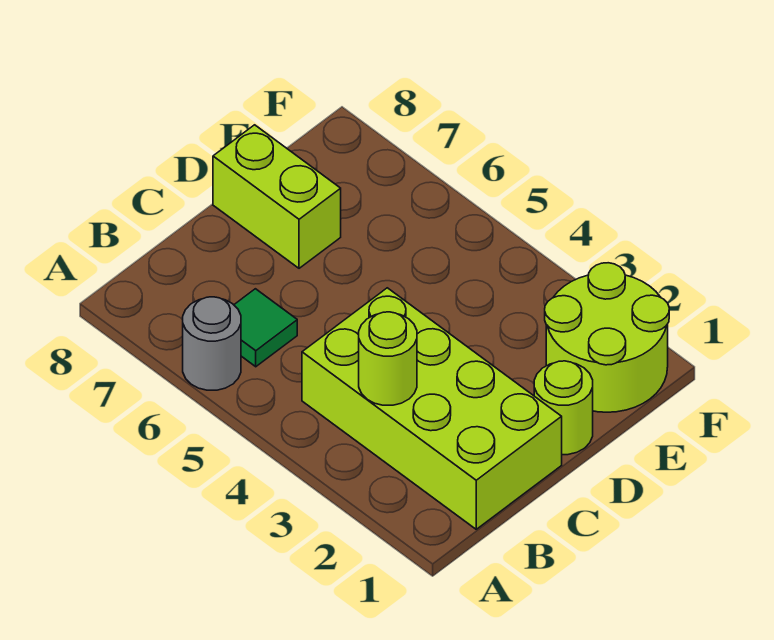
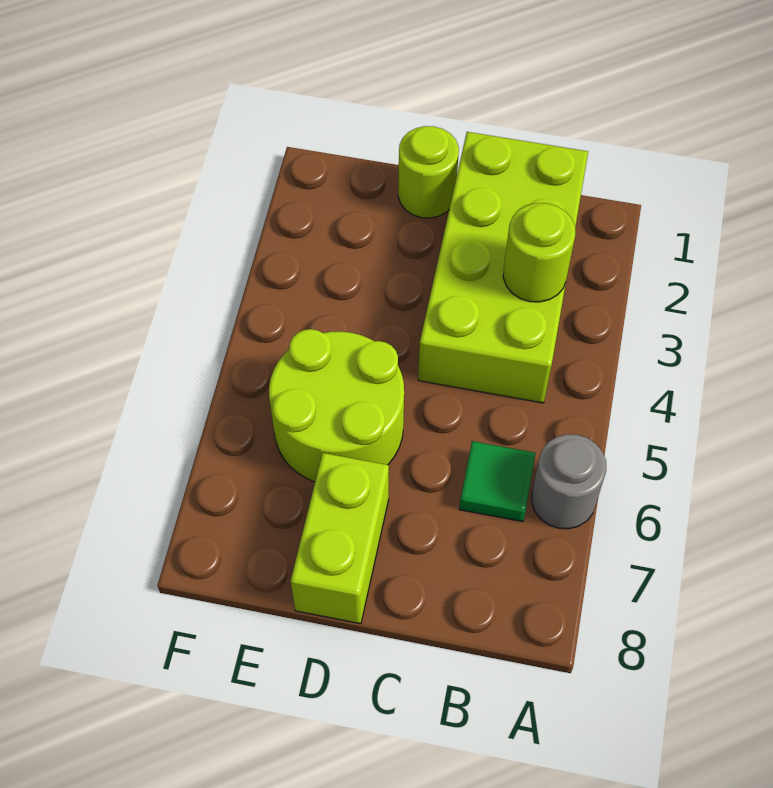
lime 2x2 round brick [545,263,669,412] -> lime 2x2 round brick moved to [269,329,404,482]

